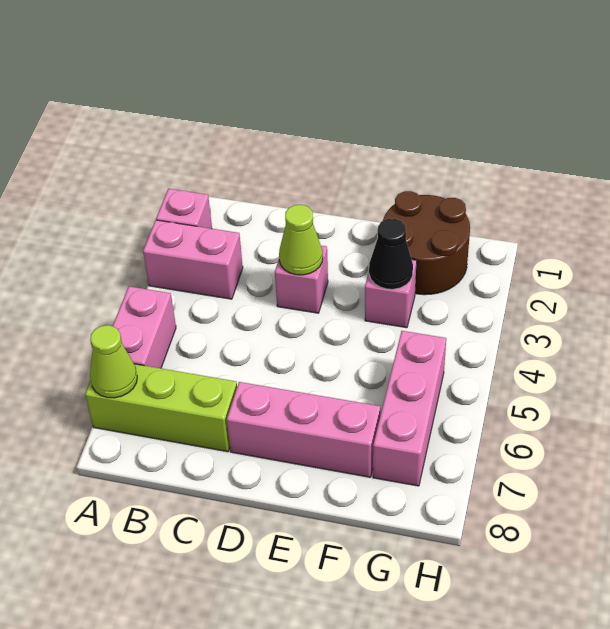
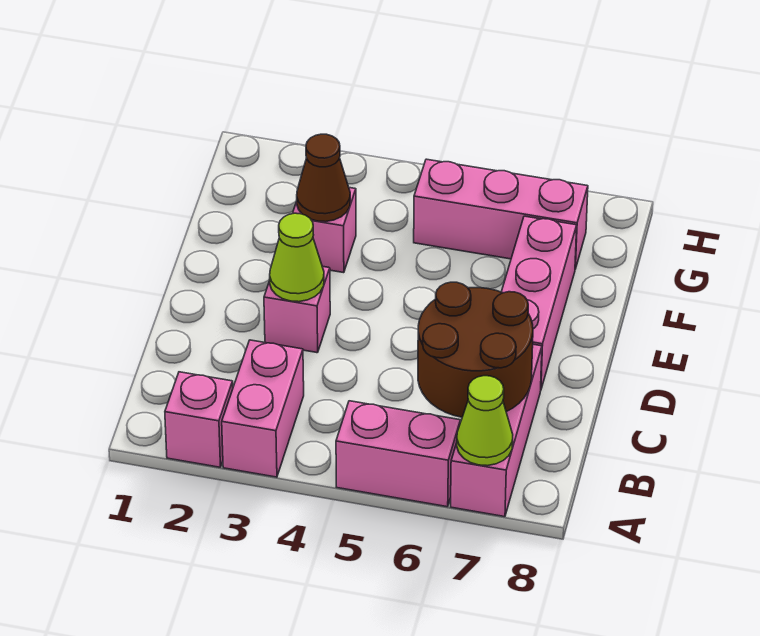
lime 1x3 brick [85,364,237,452] -> pink 1x3 brick [451,344,542,517]
brown 2x2 round brick [383,191,470,295] -> brown 2x2 round brick moved to [418,282,533,417]
black 1x1 cone [369,219,413,289] -> brown 1x1 cone [297,134,350,222]

